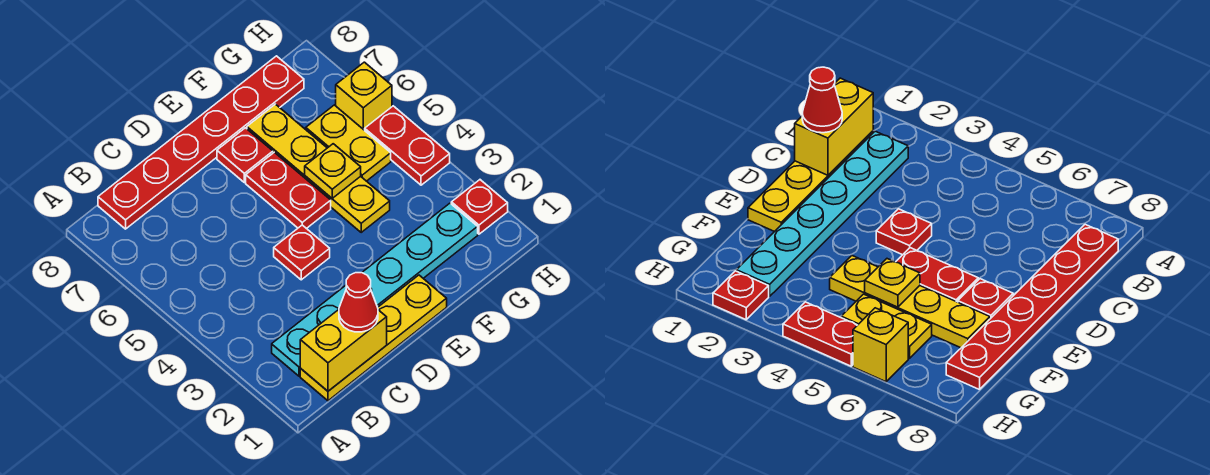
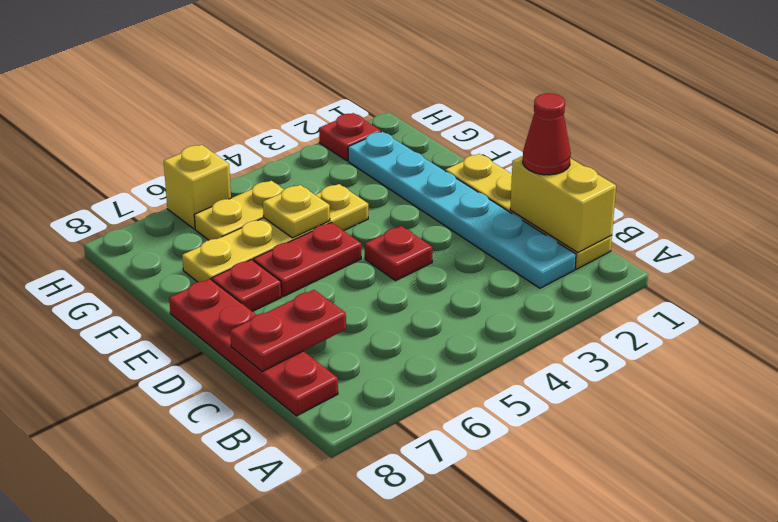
red 1x6 plate [98,56,304,229] -> red 1x4 plate [169,279,338,416]
red 1x2 plate [365,106,450,185] -> red 1x2 plate moved to [230,290,346,372]

